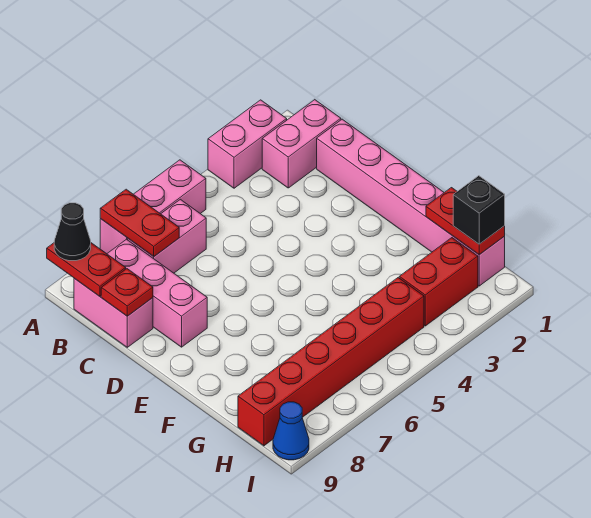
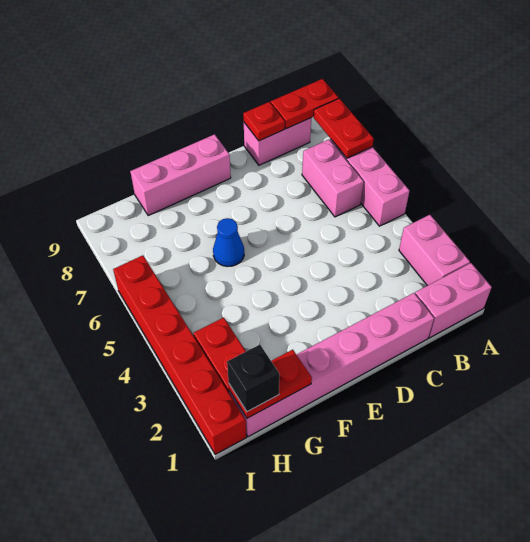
red 1x2 plate [100,189,179,256] -> red 1x2 plate turned to [314,98,374,158]
black 1x1 cone [54,203,91,261] -> none
pink 1x2 brick [262,100,341,188] -> pink 1x2 brick turned to [415,263,492,338]
pink 1x3 brick [107,239,207,347] -> pink 1x3 brick moved to [130,134,231,216]
red 1x6 brick [238,278,424,446] -> red 1x6 brick moved to [113,255,246,455]
blue 1x1 cone [273,402,309,460] -> blue 1x1 cone moved to [213,218,244,267]

